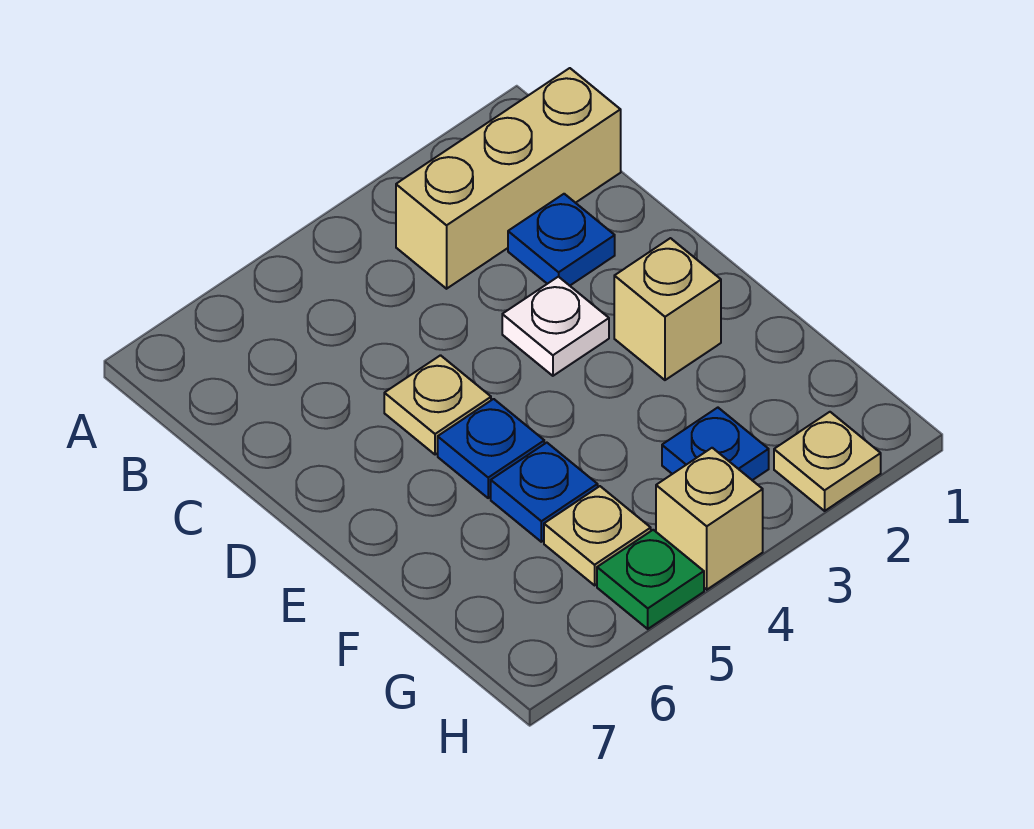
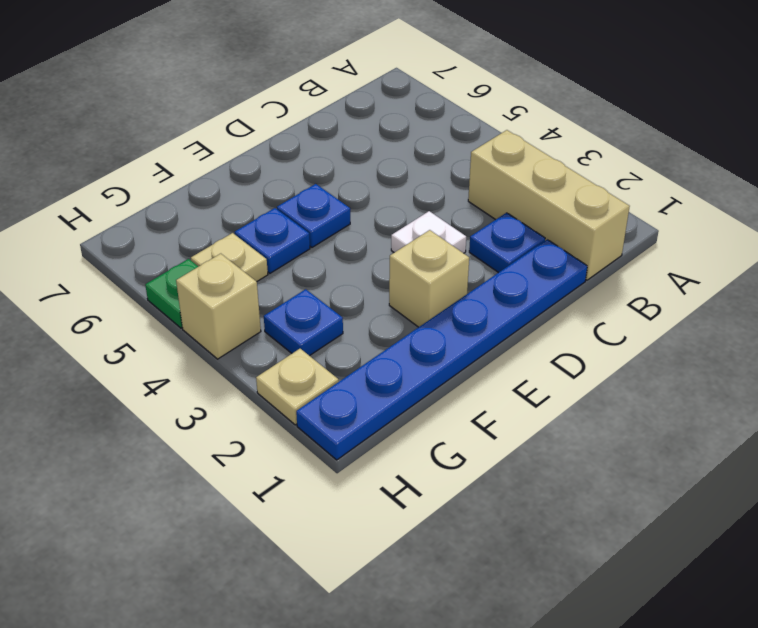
none -> blue 1x6 plate [296,240,587,460]
tan 1x1 plate [384,355,491,455] -> none

